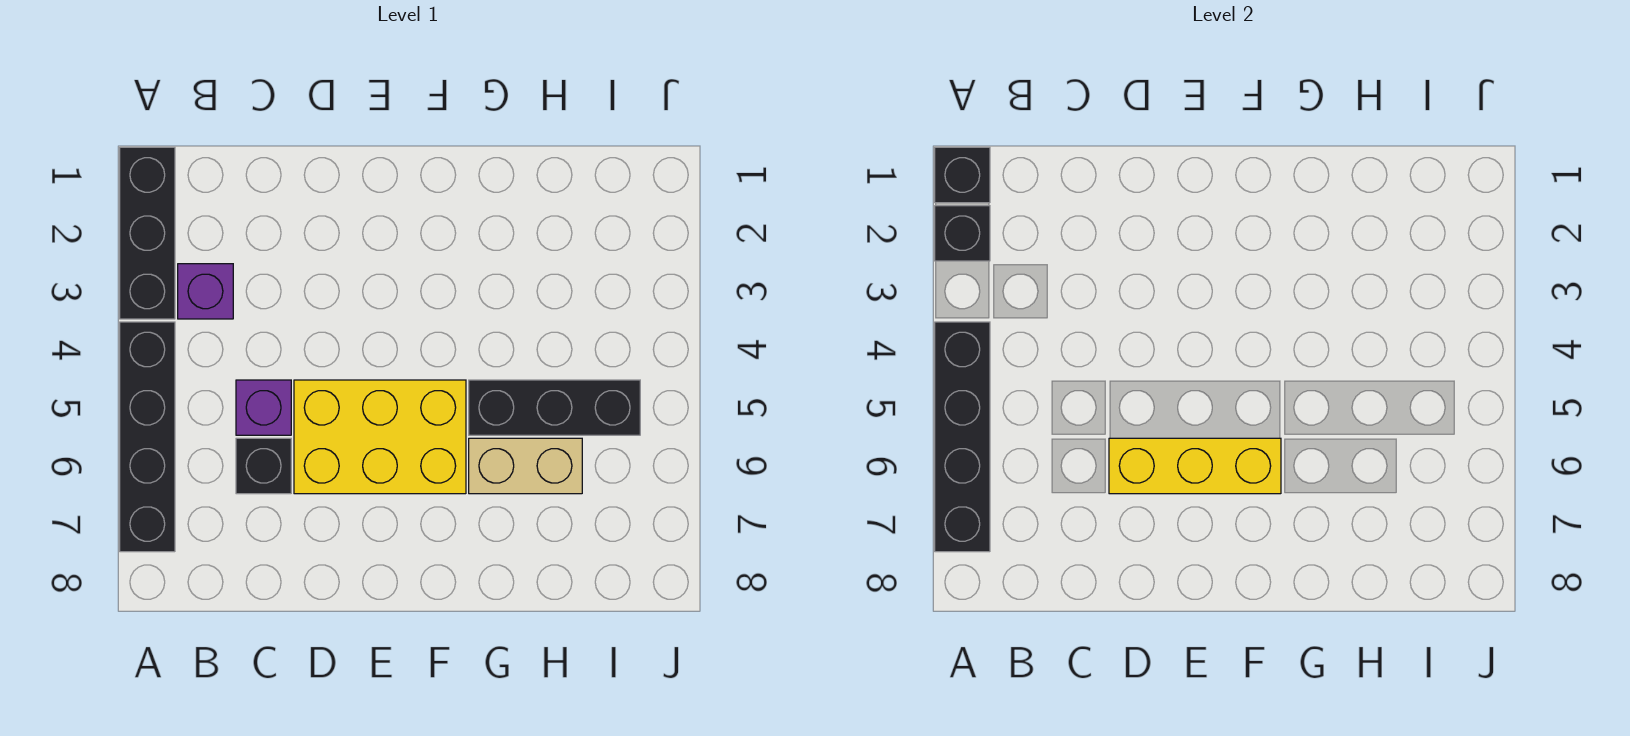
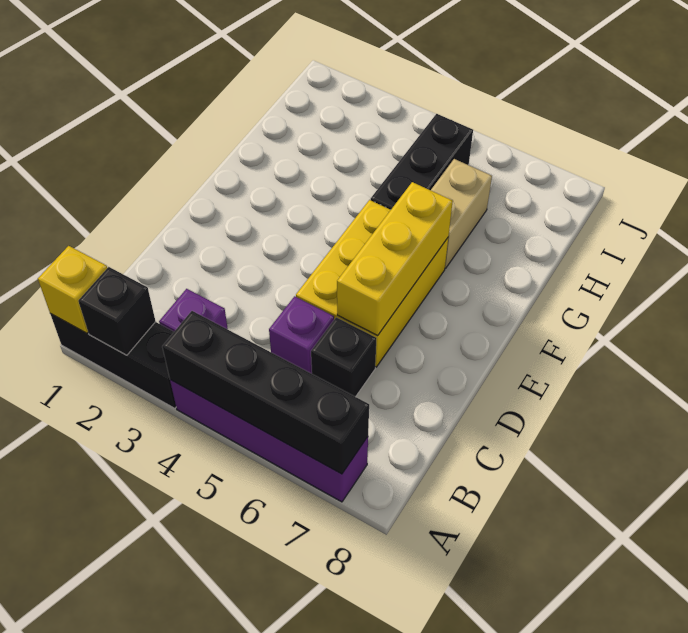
black 1x1 brick [935,147,990,203] -> yellow 1x1 brick [38,246,107,333]
black 1x4 brick [120,322,175,552] -> purple 1x4 brick [170,380,368,502]

